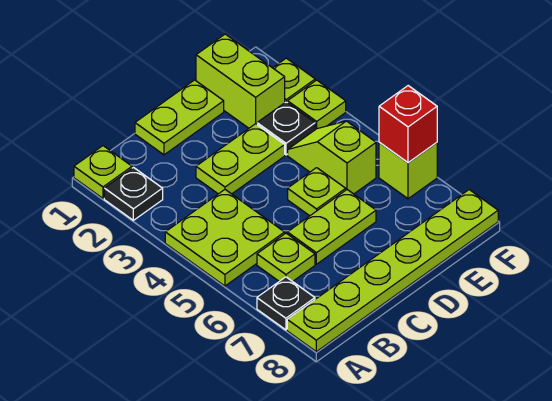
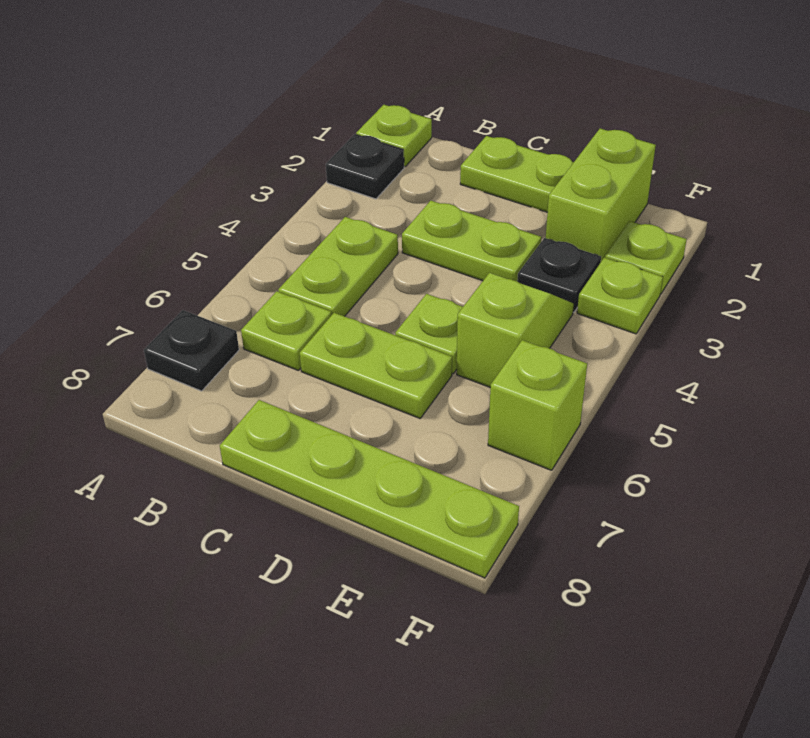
lime 2x2 plate [165,190,285,286] -> lime 1x2 plate [278,217,398,316]
lime 1x6 plate [287,190,498,352] -> lime 1x4 plate [220,400,519,578]
red 1x1 brick [379,86,437,163] -> none

